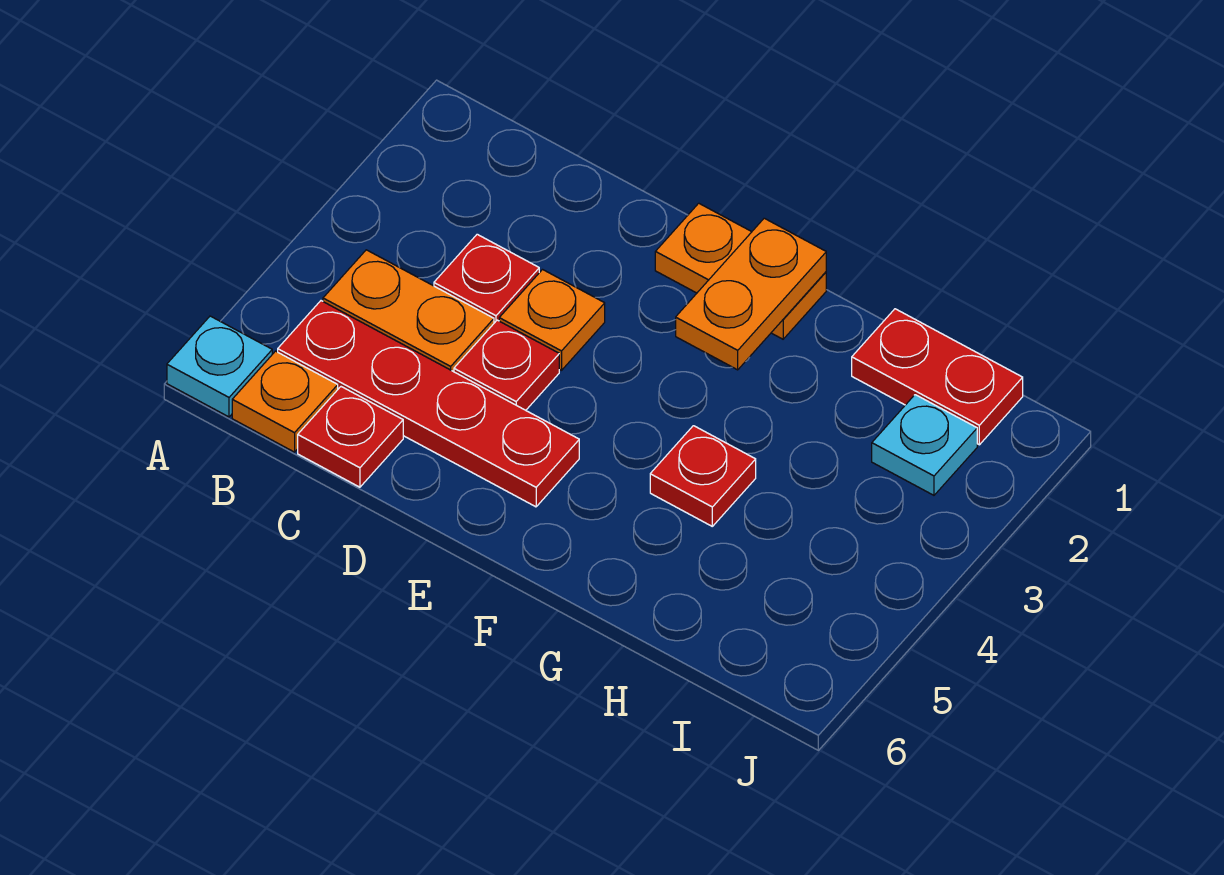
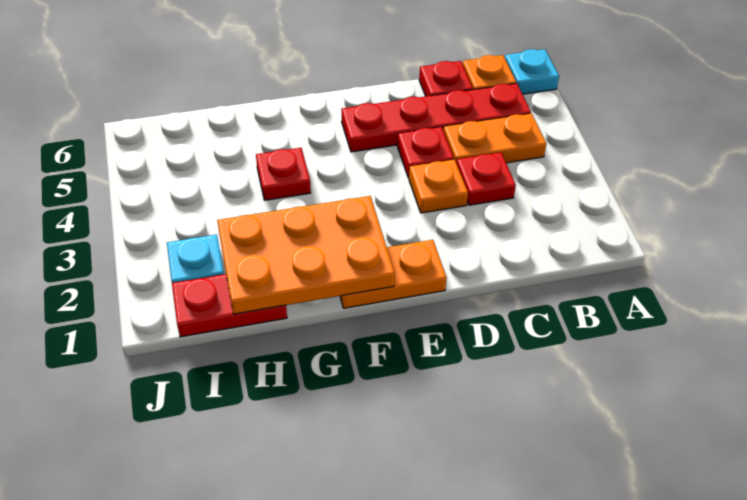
orange 1x2 plate [676,218,826,370] -> orange 2x3 plate [217,196,395,314]

